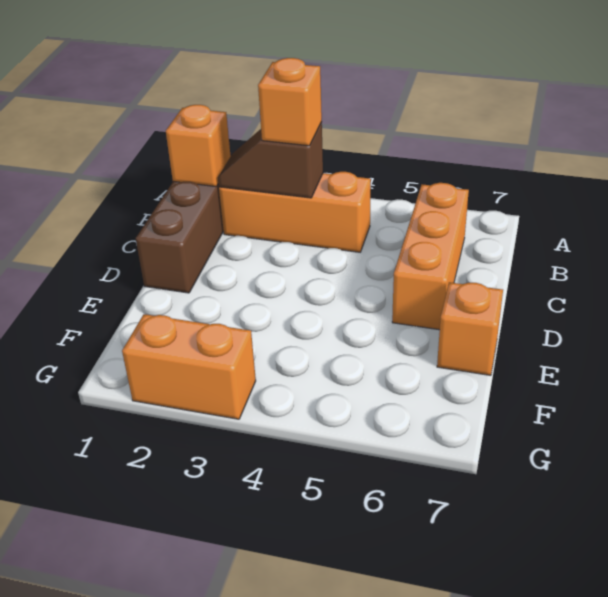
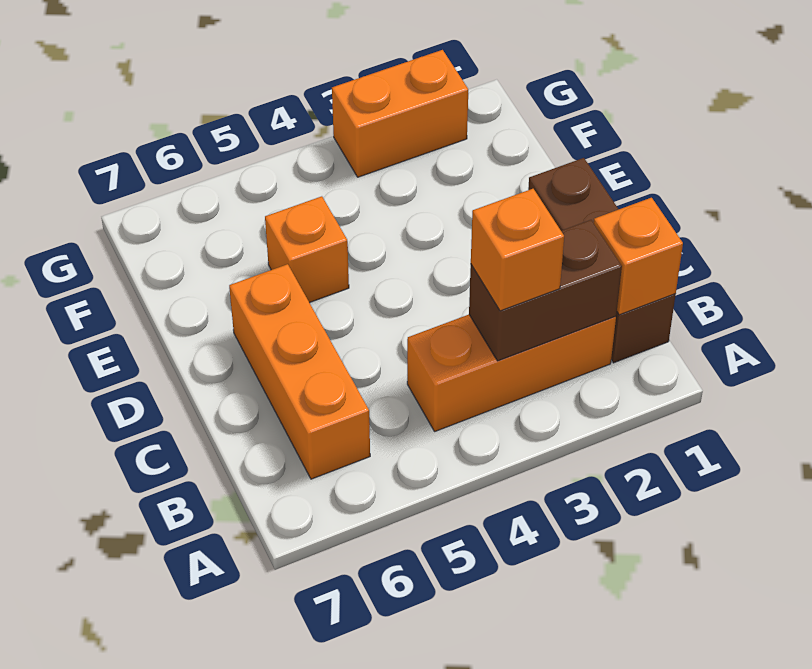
brown 1x2 slope [218,123,323,198] -> brown 1x2 brick [469,220,622,361]
orange 1x1 brick [437,282,503,375] -> orange 1x1 brick moved to [265,196,349,303]

